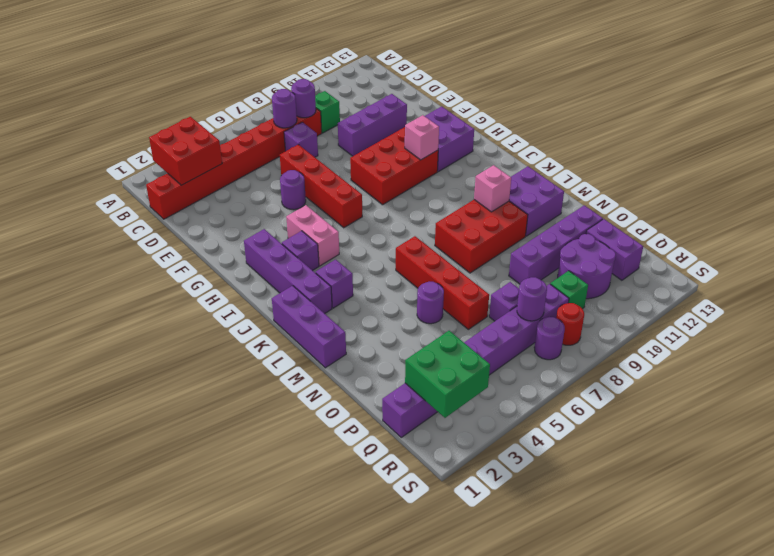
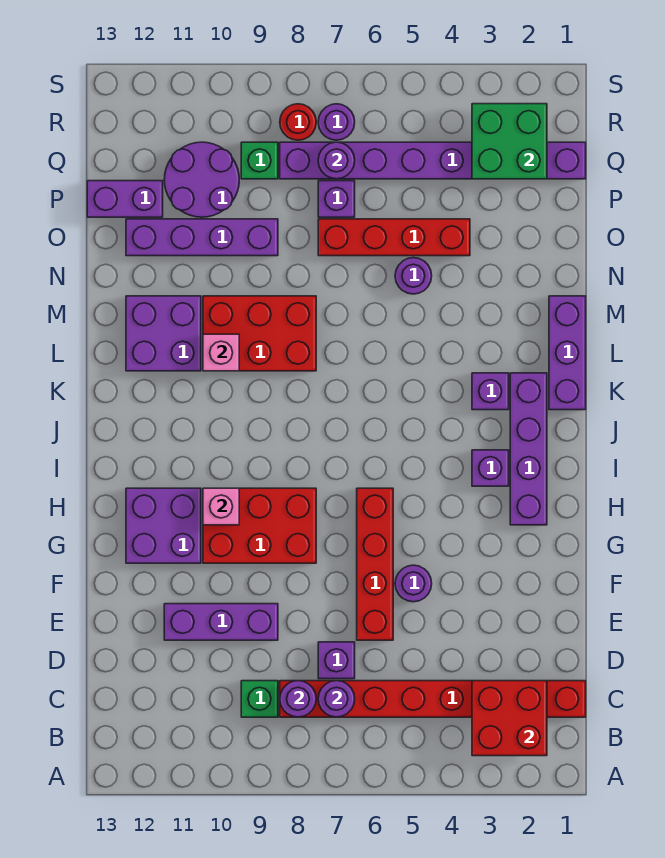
pink 1x2 brick [286,205,339,266] -> none
red 1x4 brick [396,236,489,329] -> red 1x4 brick turned to [318,219,470,256]
purple 1x2 brick [586,219,643,280] -> purple 1x2 brick turned to [87,181,163,217]

